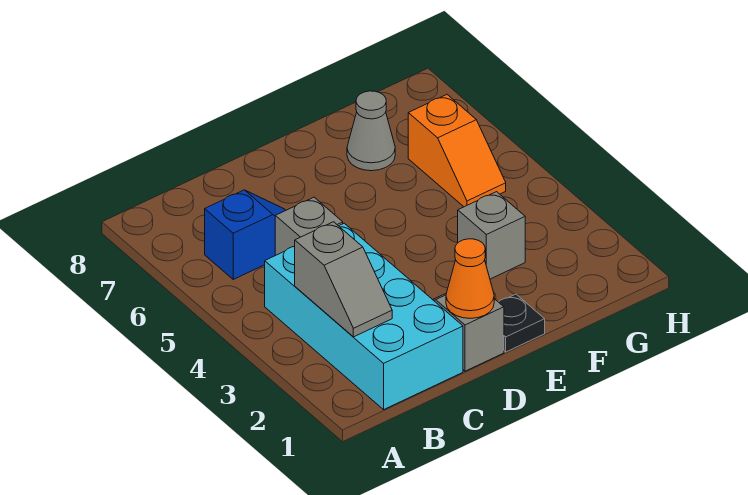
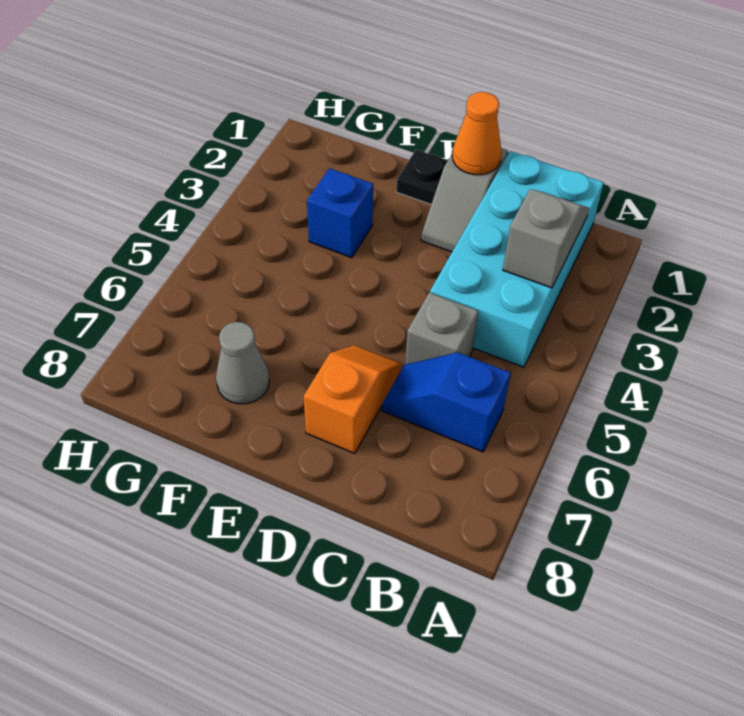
grey 1x1 brick [458,192,525,279] -> blue 1x1 brick [307,168,373,258]
orange 1x2 slope [408,95,506,207] -> orange 1x2 slope moved to [304,345,402,453]

